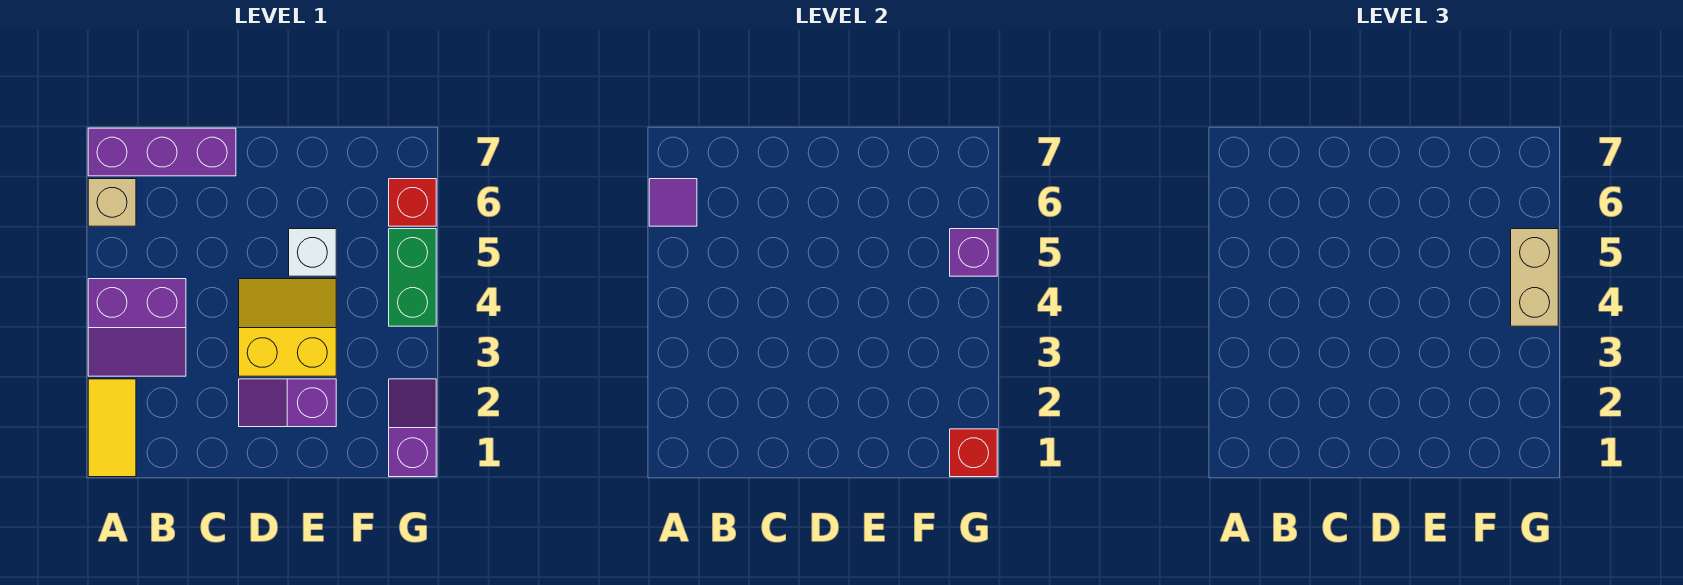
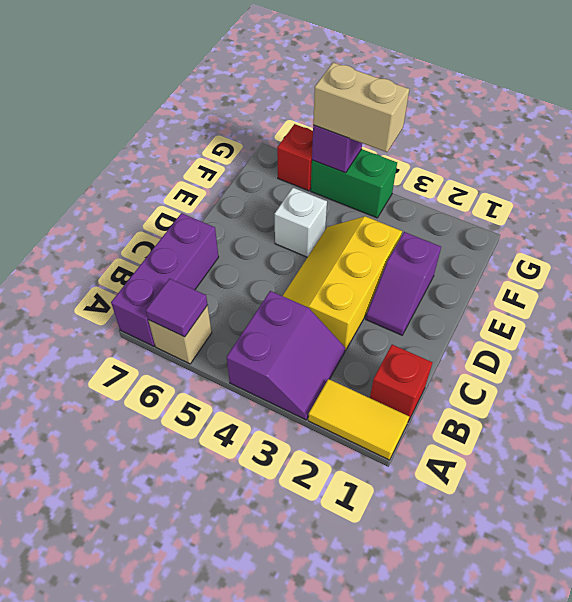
yellow 2x2 slope [239,279,336,376] -> yellow 2x3 slope [283,216,402,351]
purple 1x2 slope [389,379,436,477] -> none
red 1x1 brick [950,429,997,477] -> red 1x1 brick moved to [370,345,433,421]

